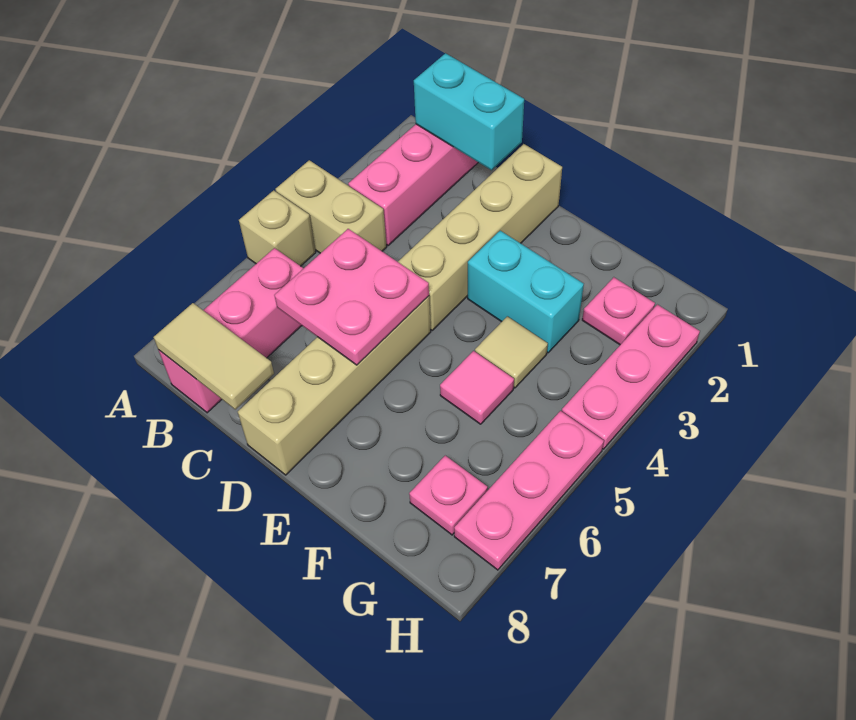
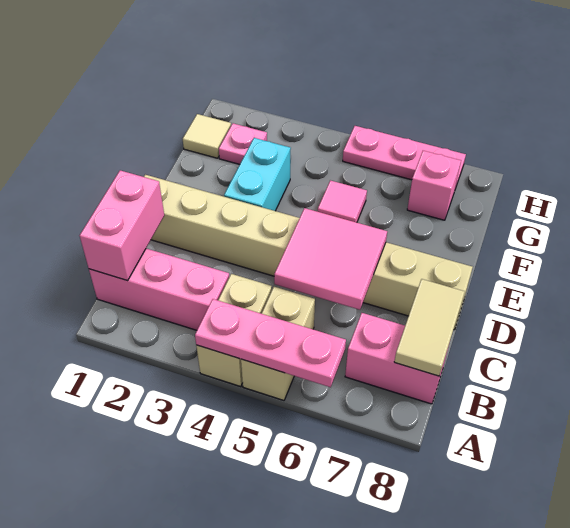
tan 1x1 brick [239,190,316,266] -> tan 1x2 brick [241,287,315,400]
cyan 1x2 brick [414,53,524,170] -> pink 1x2 brick [80,170,164,281]
pink 1x3 brick [159,248,304,413] -> pink 1x2 brick [345,313,448,404]
pink 2x2 plate [274,229,429,365] -> pink 2x2 tile [274,208,387,310]
tan 1x1 tile [475,316,548,388] -> tan 1x1 tile moved to [183,114,231,158]
pink 1x1 plate [409,456,488,535] -> pink 1x1 brick [407,151,461,220]
pink 1x3 plate [562,304,700,449] -> pink 1x3 plate moved to [195,299,346,387]

